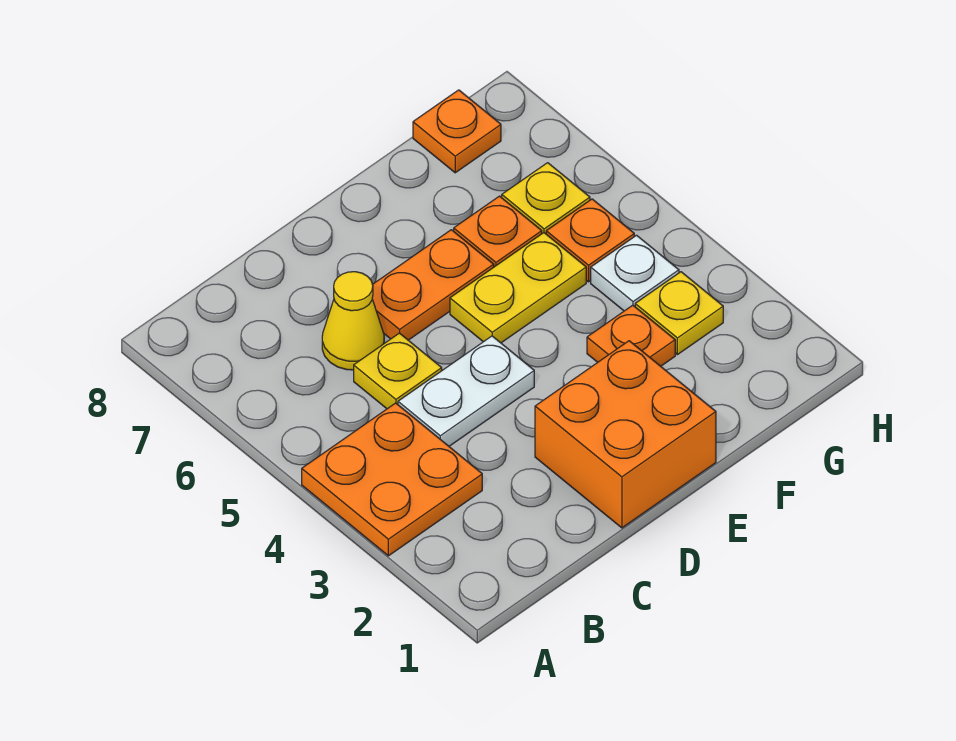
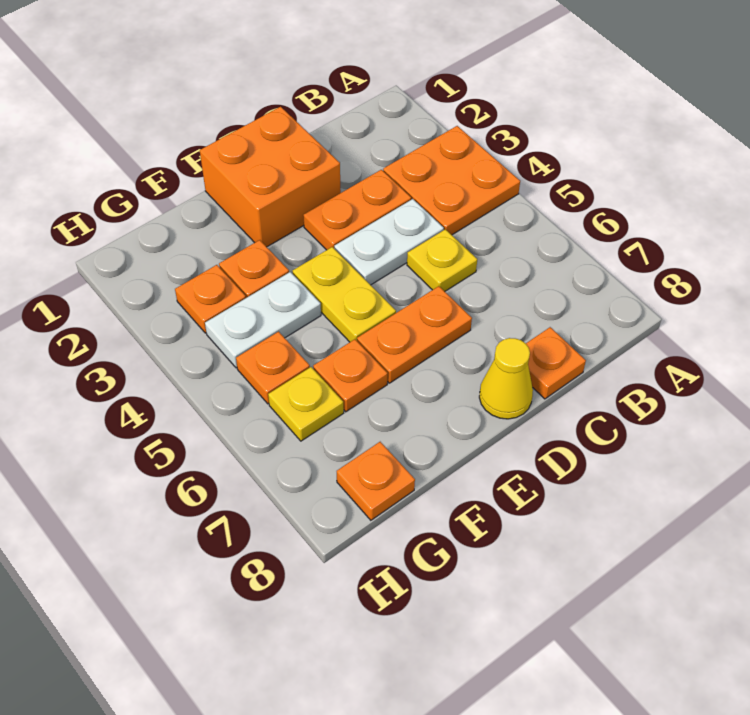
none -> orange 1x2 plate [303,170,411,250]
yellow 1x1 cone [322,272,384,370] -> yellow 1x1 cone moved to [479,338,533,419]
none -> orange 1x1 plate [526,327,586,399]
yellow 1x2 plate [450,233,586,343] -> yellow 1x2 plate turned to [292,247,396,342]
yellow 1x1 plate [635,272,723,355] -> orange 1x1 plate [175,265,246,333]
white 1x1 plate [591,235,679,311] -> white 1x2 plate [205,272,321,368]

